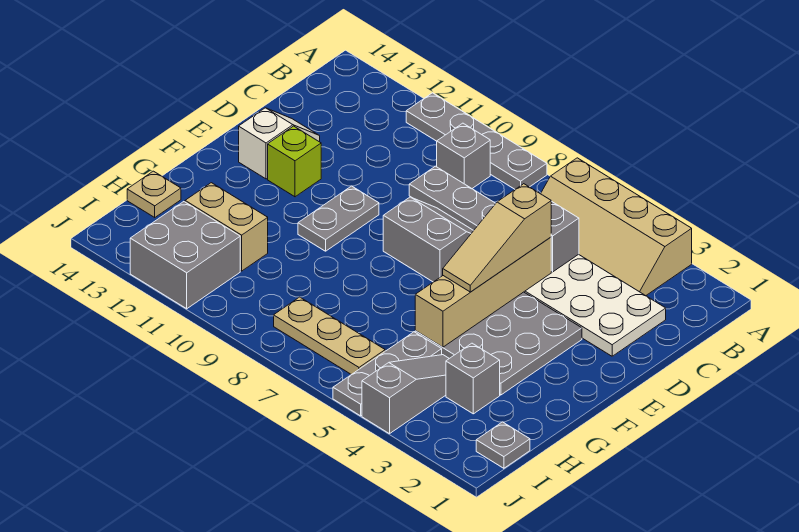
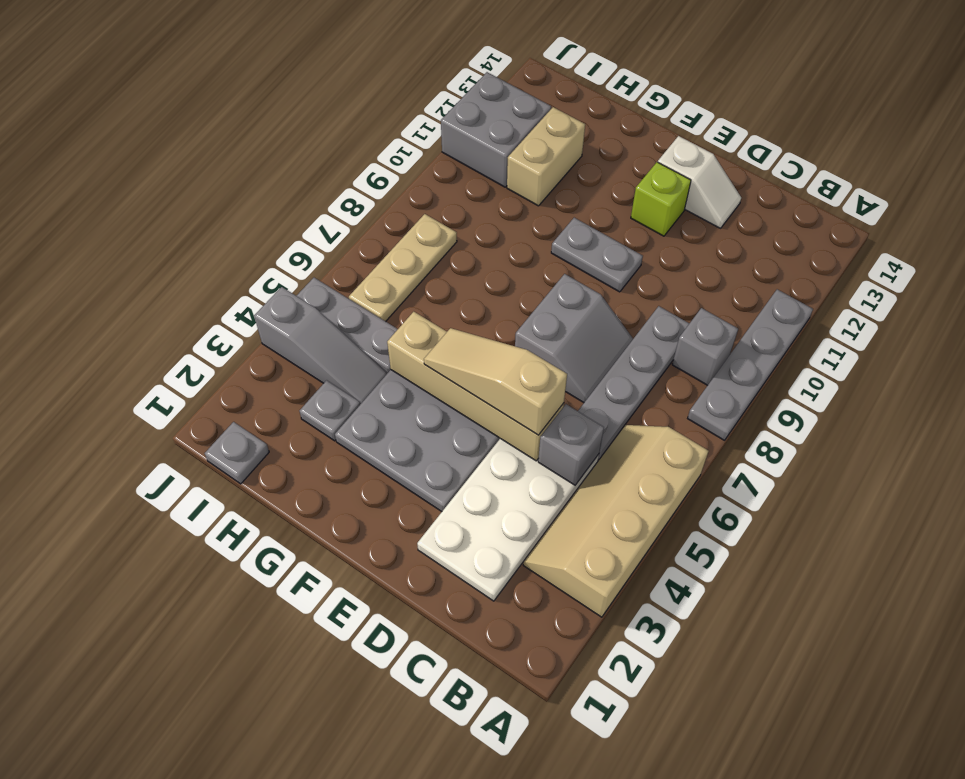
grey 1x1 brick [446,343,500,414] -> grey 1x1 plate [299,380,360,441]
tan 1x1 plate [127,171,181,217] -> none

